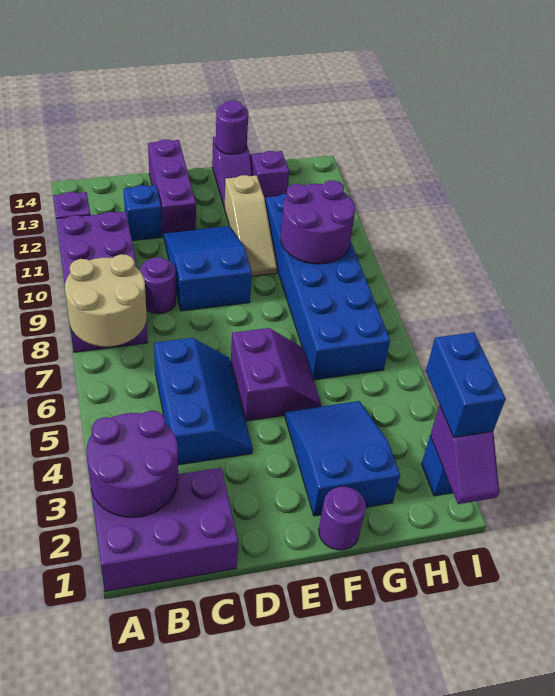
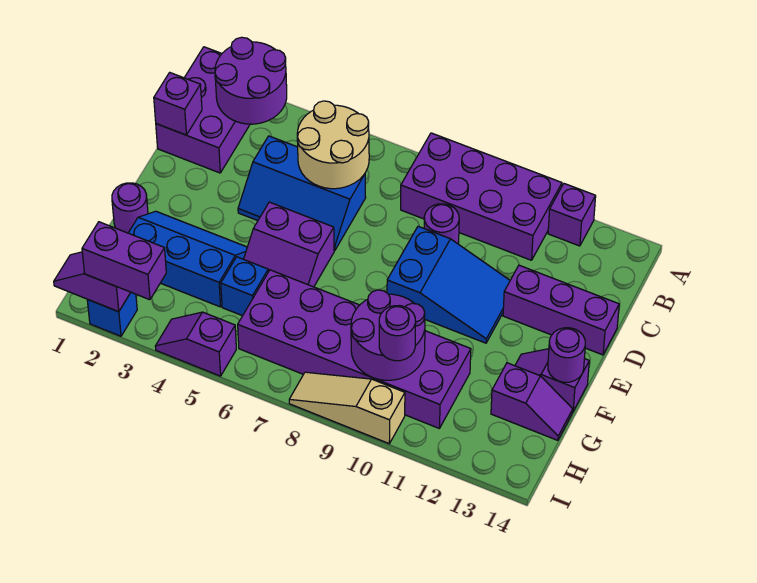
tan 2x2 round brick [65,254,147,347] -> tan 2x2 round brick moved to [297,101,369,189]
none -> purple 1x1 brick [154,73,202,135]
blue 1x1 brick [123,185,162,241] -> blue 1x1 brick moved to [221,257,268,316]
blue 2x3 slope [285,401,400,516] -> blue 2x3 slope turned to [129,211,247,307]
tan 1x3 slope [224,175,277,276] -> tan 1x3 slope moved to [289,372,405,444]
blue 2x6 brick [265,194,390,380] -> purple 2x6 brick [238,270,471,428]
none -> purple 1x1 round brick [379,306,416,361]
blue 1x2 brick [426,332,506,437] -> purple 1x2 brick [82,222,166,300]
none -> purple 1x2 slope [155,312,236,376]

